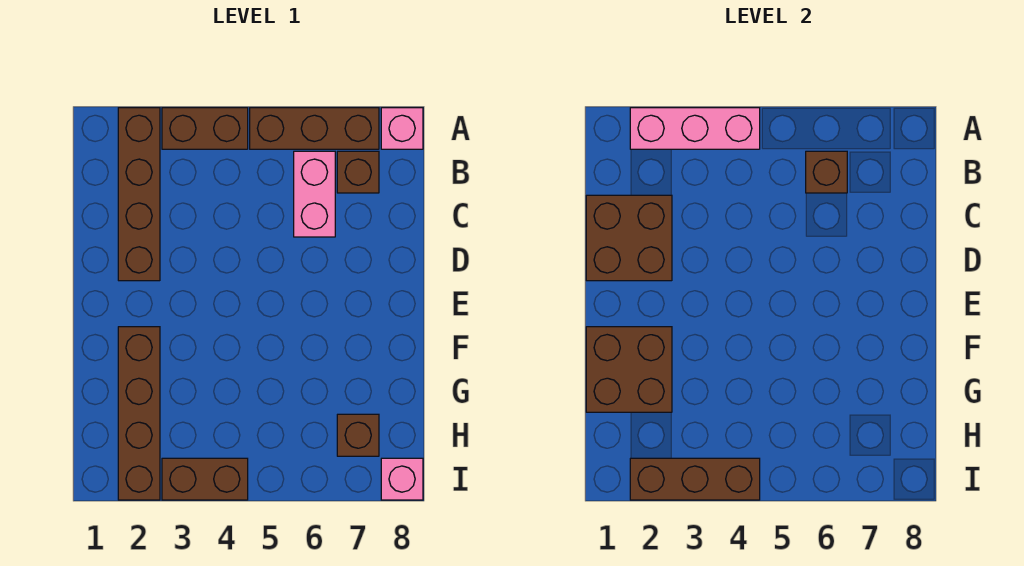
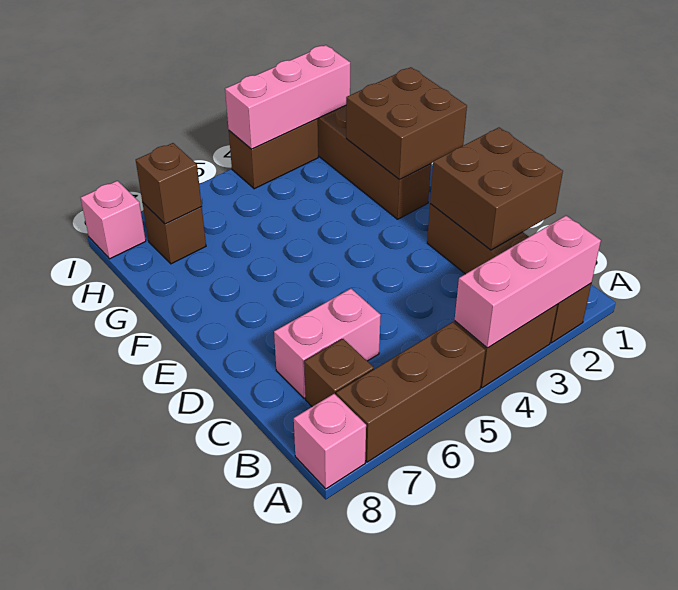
pink 1x2 brick [294,151,335,237] -> pink 1x2 brick turned to [274,289,381,398]
brown 1x1 brick [806,151,847,193] -> brown 1x1 brick moved to [136,143,202,224]
brown 1x3 brick [630,458,760,500] -> pink 1x3 brick [225,45,350,149]

